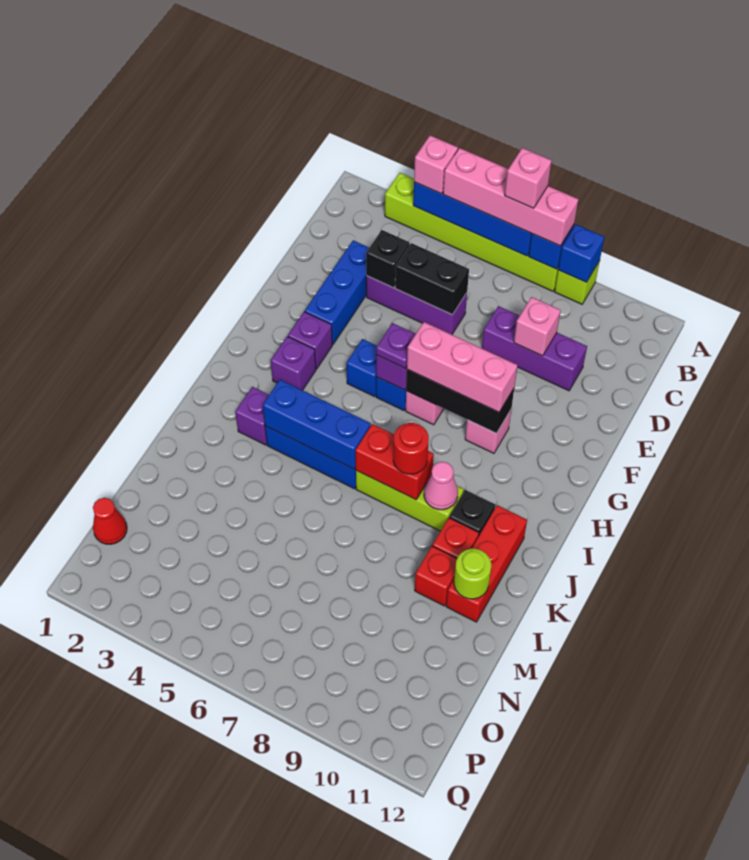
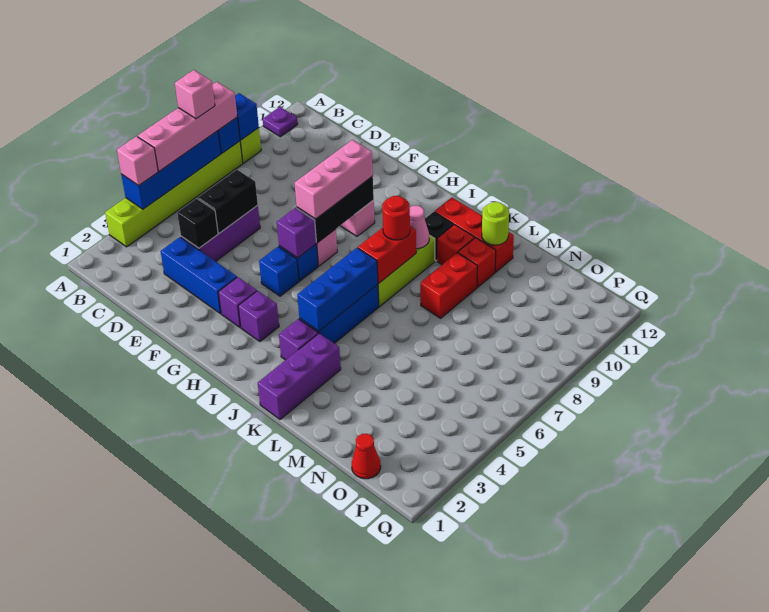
purple 1x3 brick [482,306,587,391] -> purple 1x3 brick moved to [258,333,341,419]
pink 1x1 brick [514,297,561,356] -> none
purple 1x1 plate [376,323,416,368] -> purple 1x1 plate moved to [263,107,298,137]
none -> red 1x2 brick [420,253,477,318]

